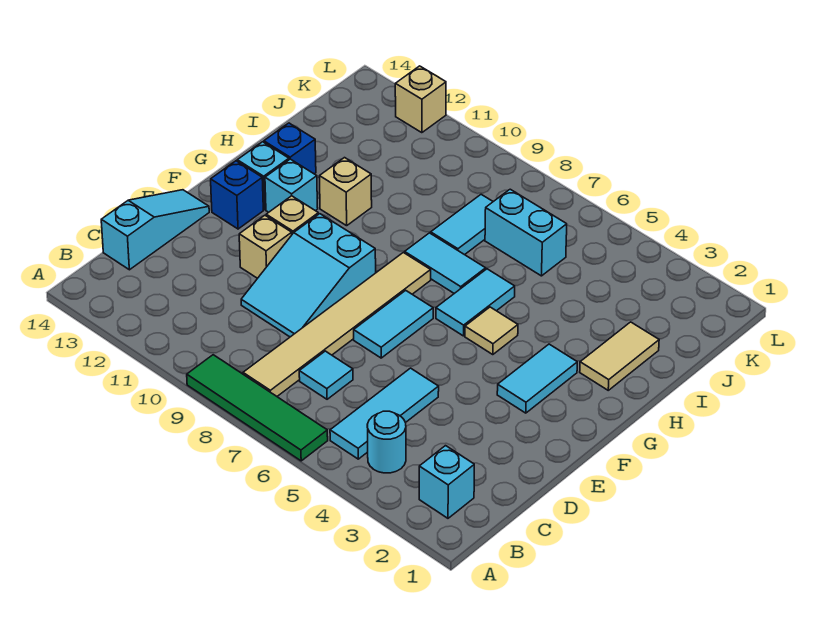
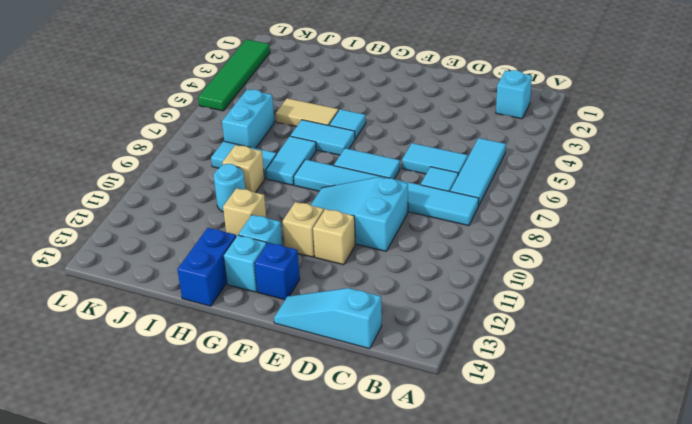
green 1x4 tile [187,355,328,461] -> green 1x4 tile moved to [198,39,270,111]
cyan 1x1 round brick [367,411,406,473] -> cyan 1x1 round brick moved to [214,164,245,212]
cyan 1x3 tile [330,368,439,459] -> cyan 1x3 tile turned to [450,138,506,206]
tan 1x6 tile [243,253,431,396] -> cyan 1x6 tile [294,159,479,226]
cyan 2x3 slope [241,214,376,337] -> cyan 2x3 slope turned to [311,177,408,251]
cyan 1x2 tile [497,344,577,413] -> cyan 1x2 tile moved to [402,143,468,175]
tan 1x1 tile [465,307,518,355] -> cyan 1x1 tile [329,109,366,139]
tan 1x2 tile [580,322,659,390] -> tan 1x2 tile moved to [276,98,338,127]
blue 1x1 brick [264,123,316,174] -> blue 1x2 brick [177,228,236,306]
tan 1x1 brick [395,66,446,133] -> tan 1x1 brick moved to [222,145,265,193]

